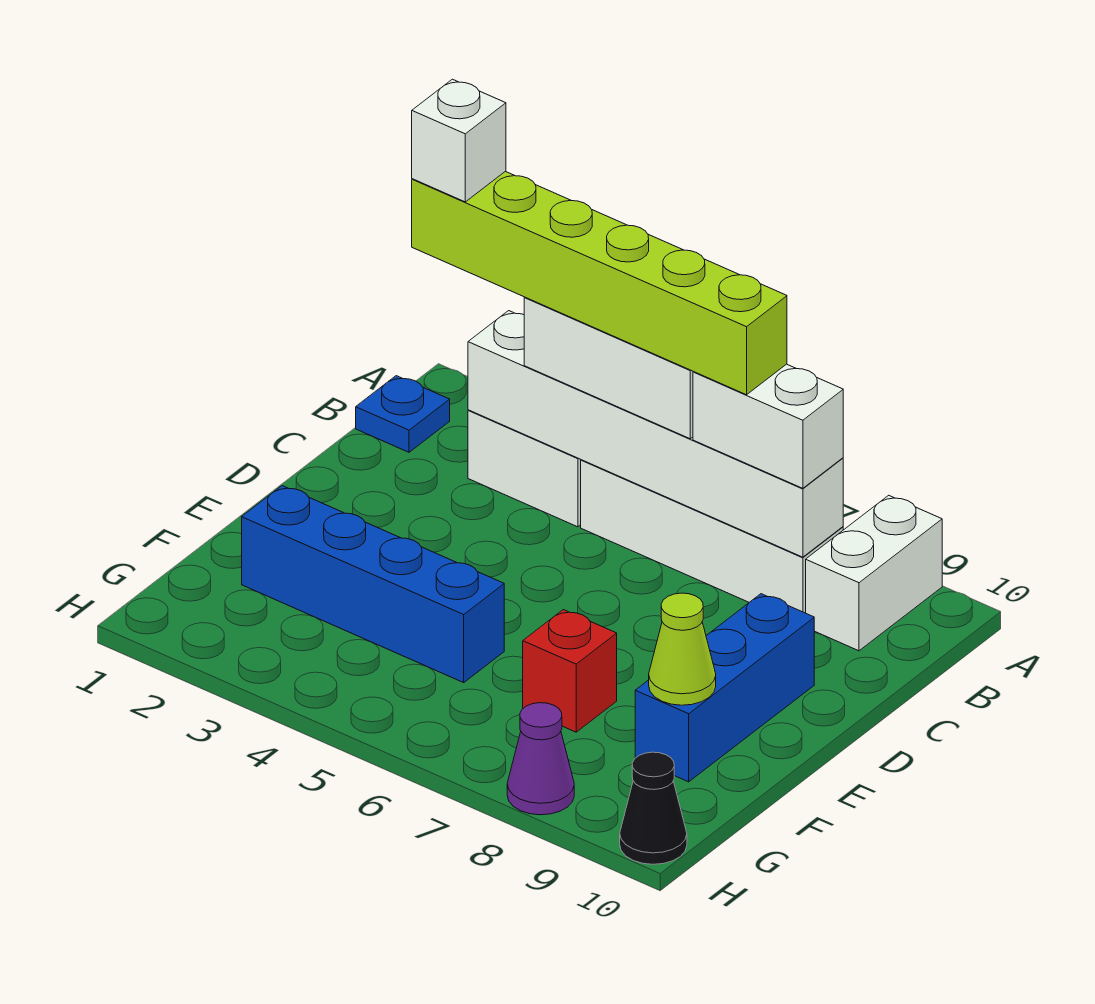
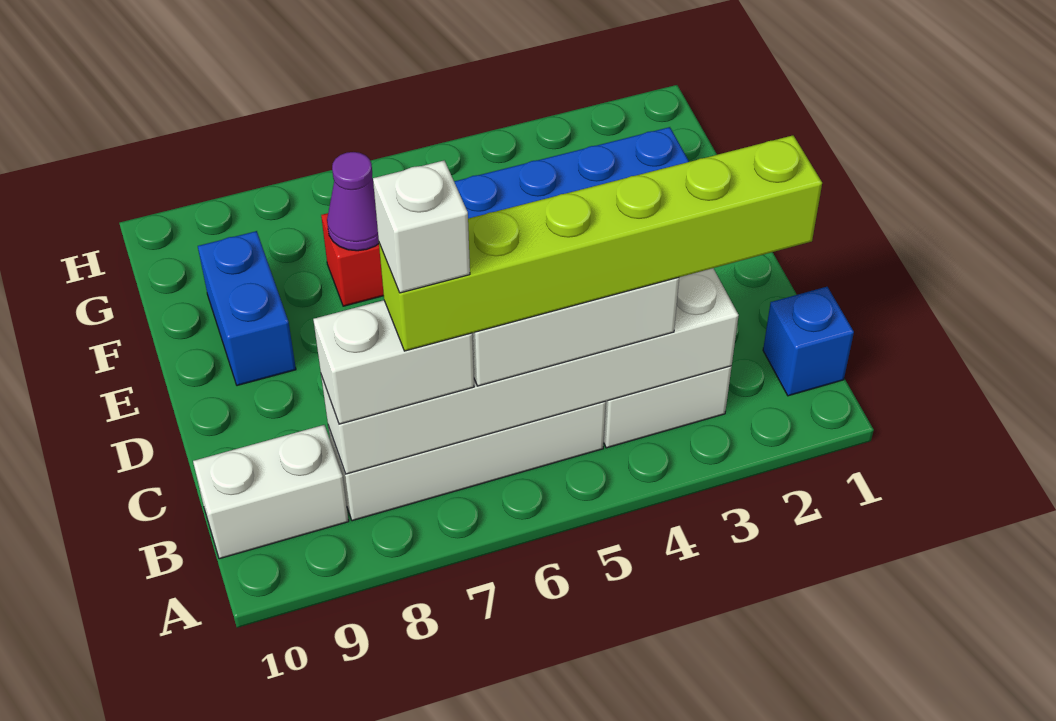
white 1x2 brick [806,495,942,651] -> white 1x2 brick turned to [193,425,349,559]
blue 1x1 plate [356,376,450,452] -> blue 1x1 brick [763,287,854,396]
white 1x1 brick [412,79,506,202] -> white 1x1 brick moved to [373,160,470,293]
blue 1x3 brick [635,594,814,782] -> blue 1x2 brick [198,231,296,386]
lime 1x1 cone [649,593,716,705] -> none
purple 1x1 cone [507,703,574,815] -> purple 1x1 cone moved to [327,152,379,251]
black 1x1 cone [620,752,687,864] -> none

